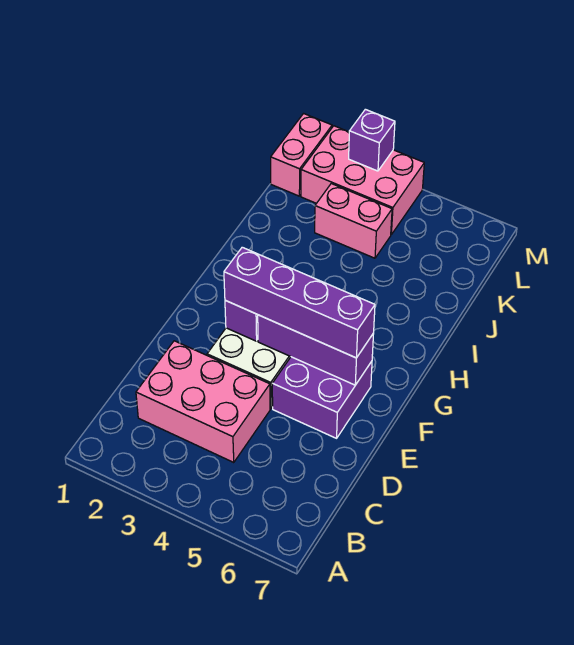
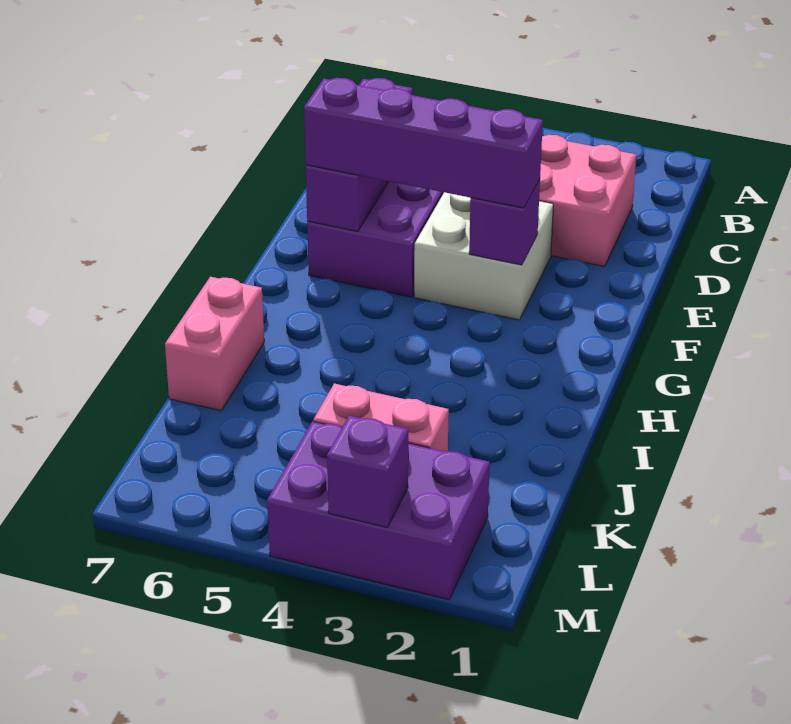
purple 1x3 brick [258,315,374,385] -> purple 1x3 brick turned to [306,78,413,231]
pink 1x2 brick [271,114,332,196] -> pink 1x2 brick moved to [165,277,264,411]
pink 2x3 brick [301,126,424,234] -> purple 2x3 brick [267,421,490,600]

